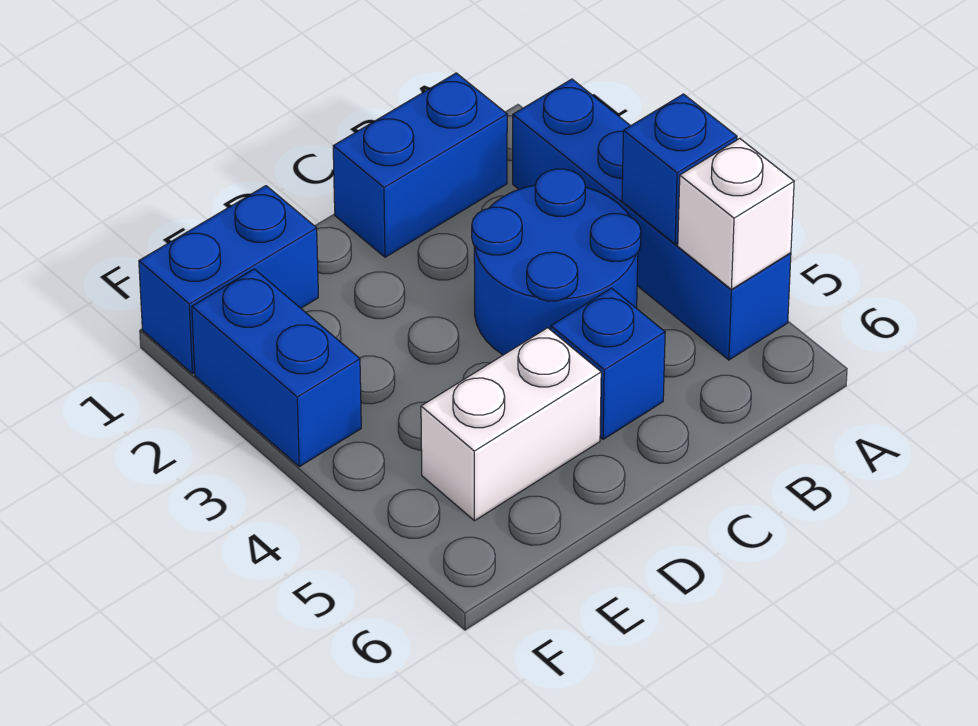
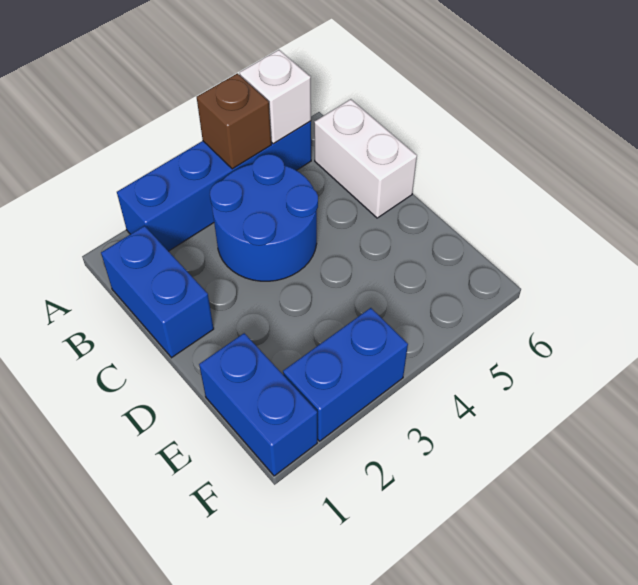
blue 1x1 brick [622,94,737,244] -> brown 1x1 brick [197,73,271,169]
blue 1x1 brick [551,288,665,439] -> none
white 1x2 brick [421,328,601,521] -> white 1x2 brick moved to [314,99,417,218]

